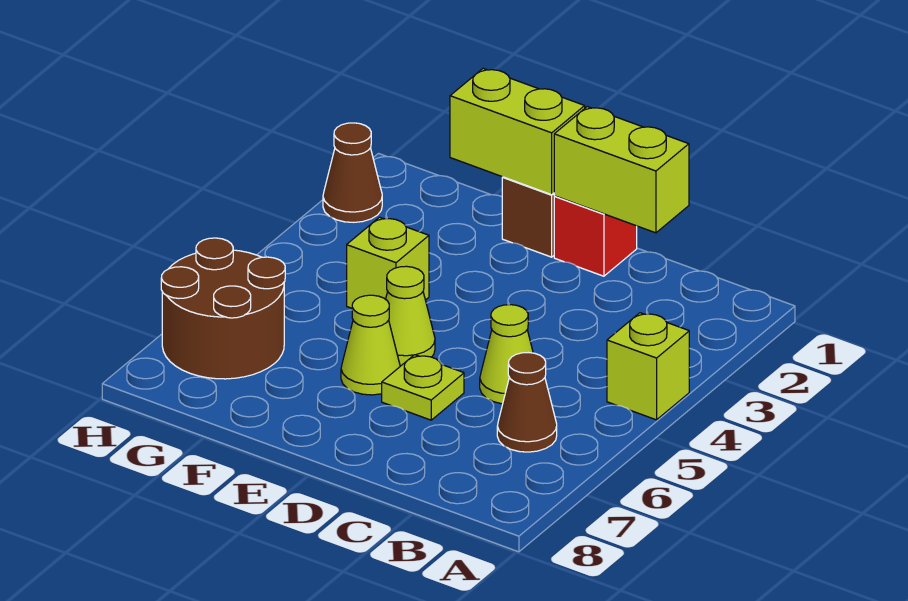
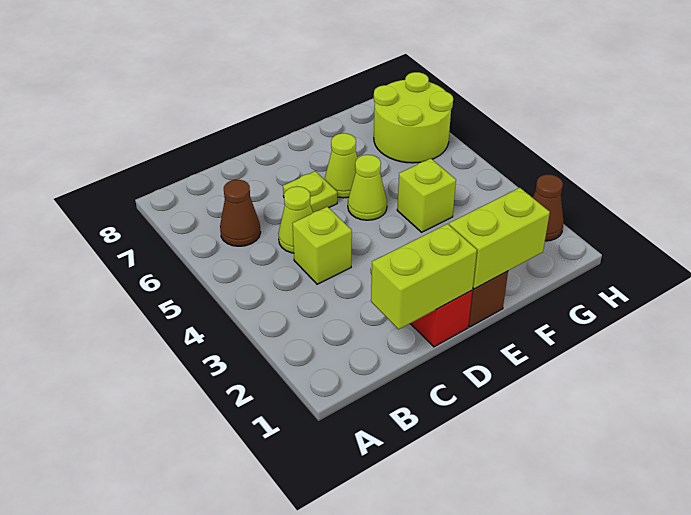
lime 1x1 brick [607,313,689,420] -> lime 1x1 brick moved to [293,207,352,284]
brown 2x2 round brick [161,238,285,379] -> lime 2x2 round brick [374,72,453,163]

